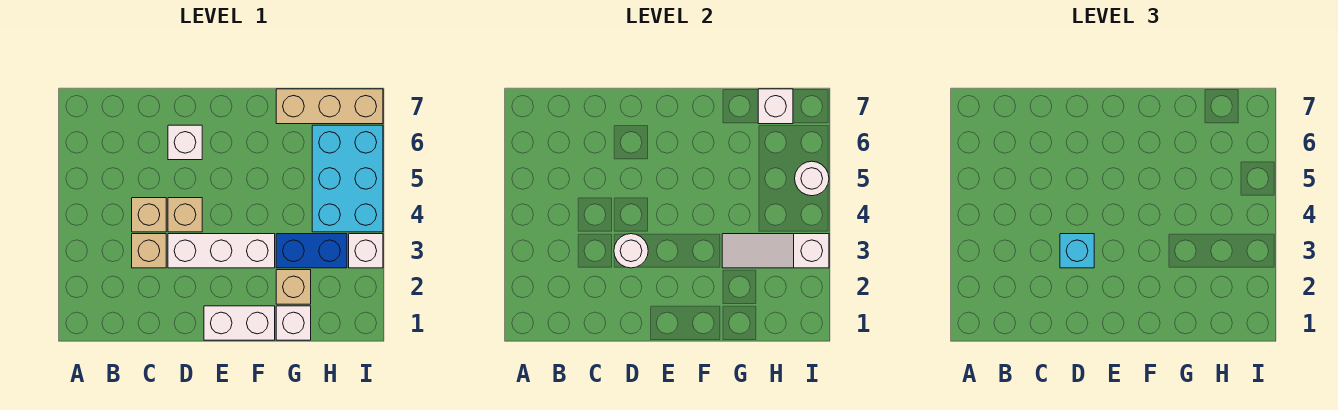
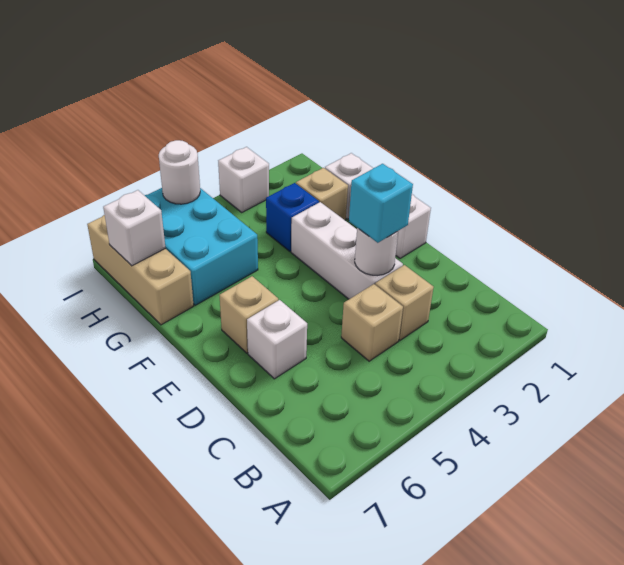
tan 1x1 brick [168,198,202,232] -> tan 1x1 brick moved to [219,276,278,353]
blue 1x2 brick [276,234,347,268] -> blue 1x1 brick [266,183,319,251]
white 1x3 slope [722,234,829,268] -> none
cyan 2x3 brick [312,125,383,232] -> cyan 2x3 brick turned to [144,188,258,305]

